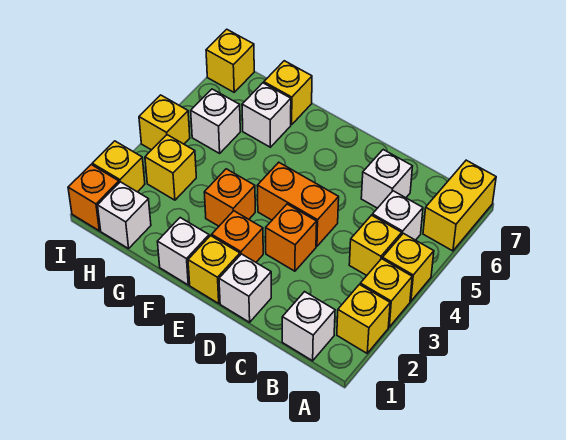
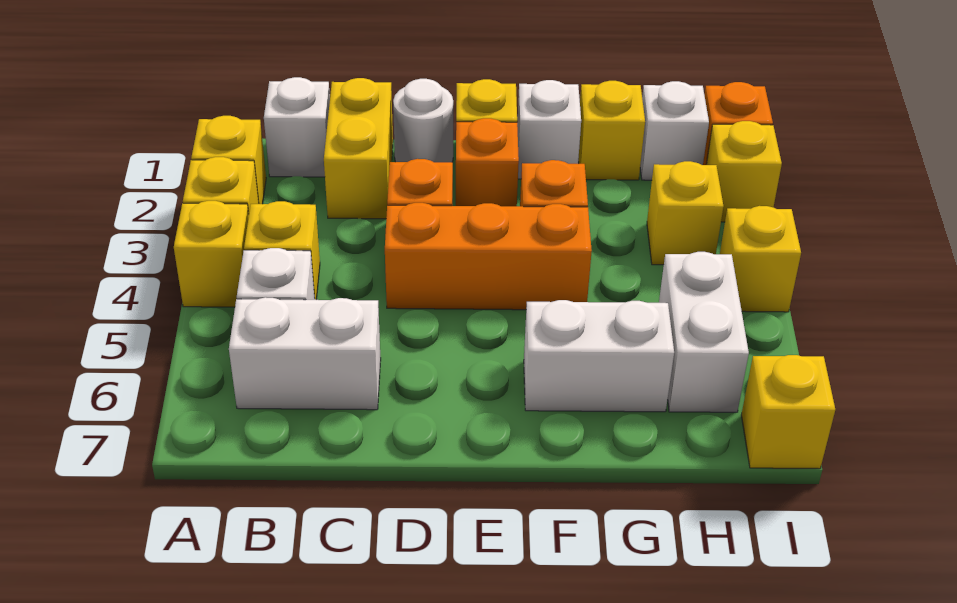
yellow 1x2 brick [423,160,496,251] -> yellow 1x2 brick moved to [324,78,393,219]
white 1x1 brick [361,150,413,208] -> white 1x2 brick [229,297,381,410]
white 1x1 brick [219,254,271,322] -> white 1x1 round brick [393,79,453,162]
orange 1x2 brick [257,162,339,246] -> orange 1x3 brick [385,203,592,310]
white 1x1 brick [242,83,291,147] -> white 1x2 brick [524,300,674,412]
yellow 1x1 brick [264,61,312,125] -> yellow 1x1 brick moved to [578,81,645,180]
white 1x1 brick [191,89,240,153] -> white 1x2 brick [659,252,749,412]

